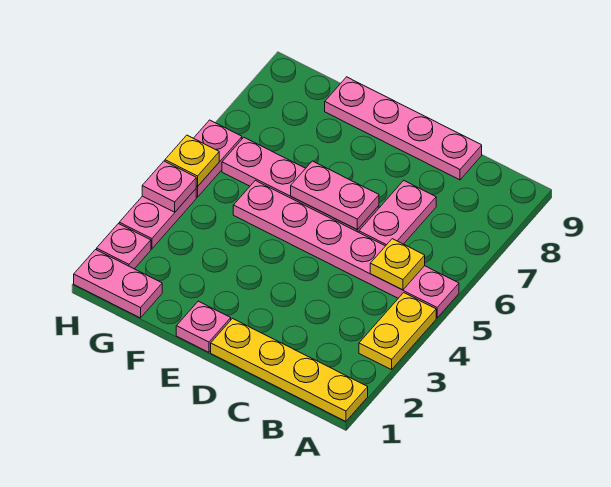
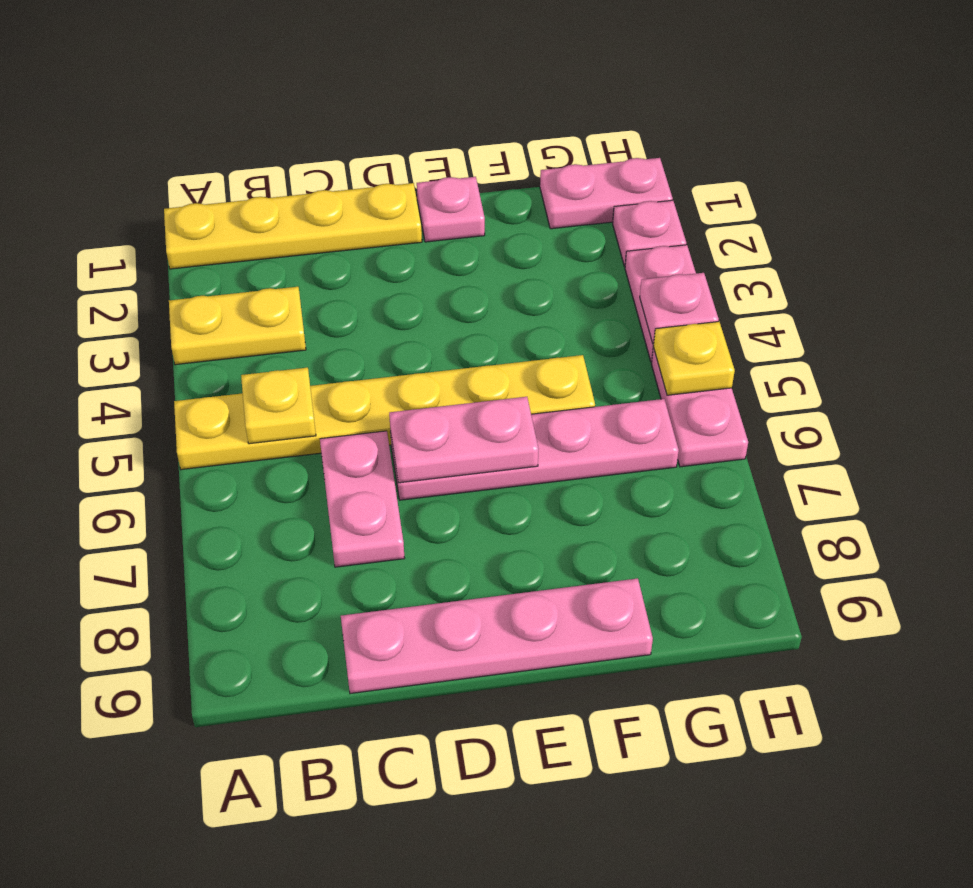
yellow 1x2 plate [359,293,436,370] -> yellow 1x2 plate turned to [169,287,306,365]
pink 1x6 plate [233,180,459,318] -> yellow 1x6 plate [174,355,595,470]

